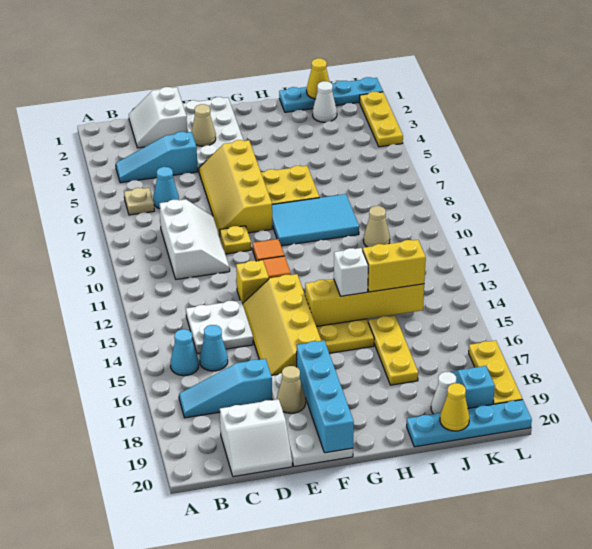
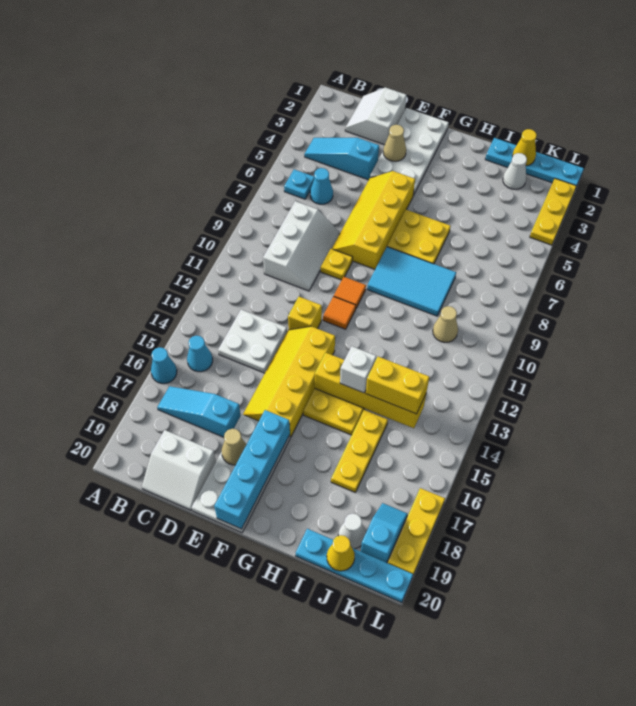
tan 1x1 plate [124,188,154,215] -> cyan 1x1 plate [284,169,314,199]
cyan 1x1 cone [200,325,228,371] -> cyan 1x1 cone moved to [151,347,177,384]

